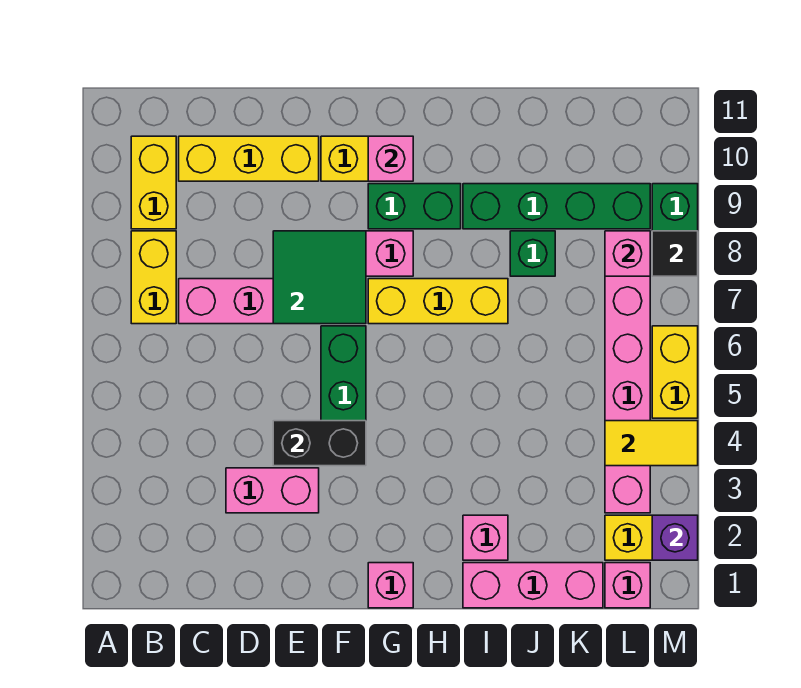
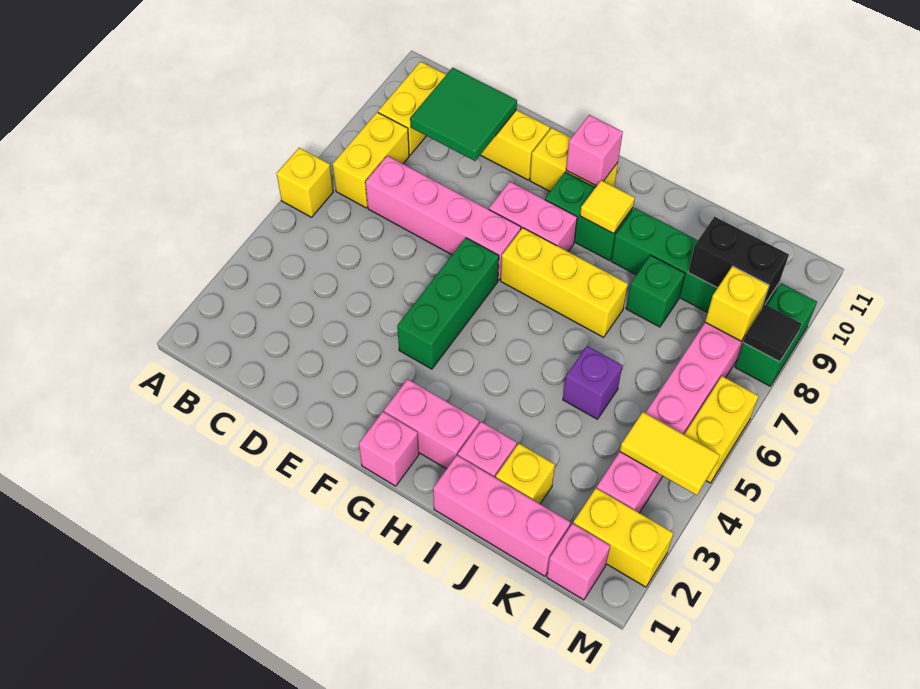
none -> yellow 1x1 brick [277,148,333,217]
pink 1x2 brick [226,468,319,513] -> pink 1x2 brick moved to [384,379,479,469]
black 1x2 brick [273,421,366,466] -> black 1x2 brick moved to [688,217,789,310]
green 2x2 tile [273,231,366,324] -> green 2x2 tile moved to [410,68,517,161]
none -> yellow 1x1 tile [580,180,635,234]
none -> yellow 1x1 brick [496,444,555,504]
pink 1x1 brick [605,231,650,276] -> yellow 1x1 brick [705,266,769,341]
purple 1x1 brick [652,515,698,560] -> purple 1x1 brick moved to [563,346,622,419]

